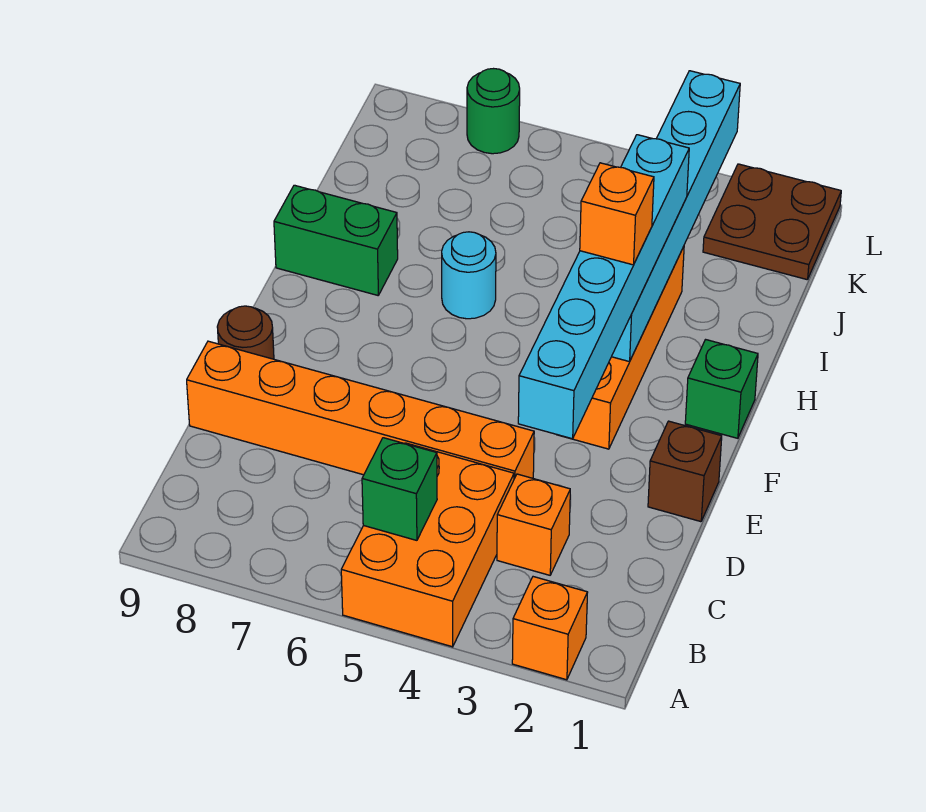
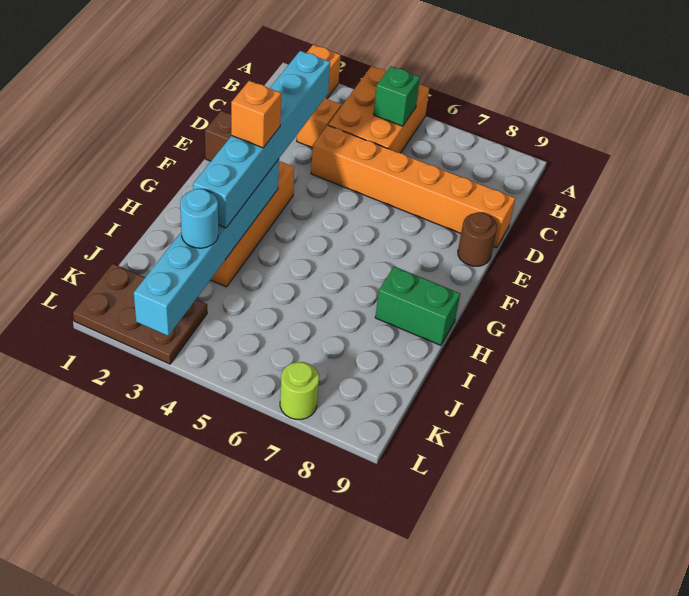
green 1x1 brick [685,340,758,438] -> none
cyan 1x1 round brick [442,232,496,319] -> cyan 1x1 round brick moved to [180,189,218,248]
brown 2x2 plate [703,164,841,280] -> brown 2x3 plate [73,264,207,364]
green 1x1 round brick [467,69,520,154] -> lime 1x1 round brick [280,362,319,419]

